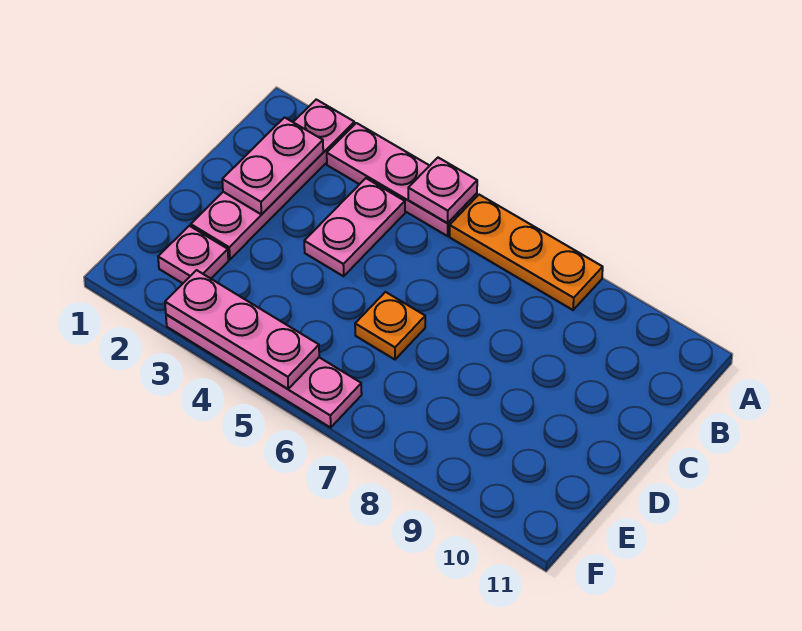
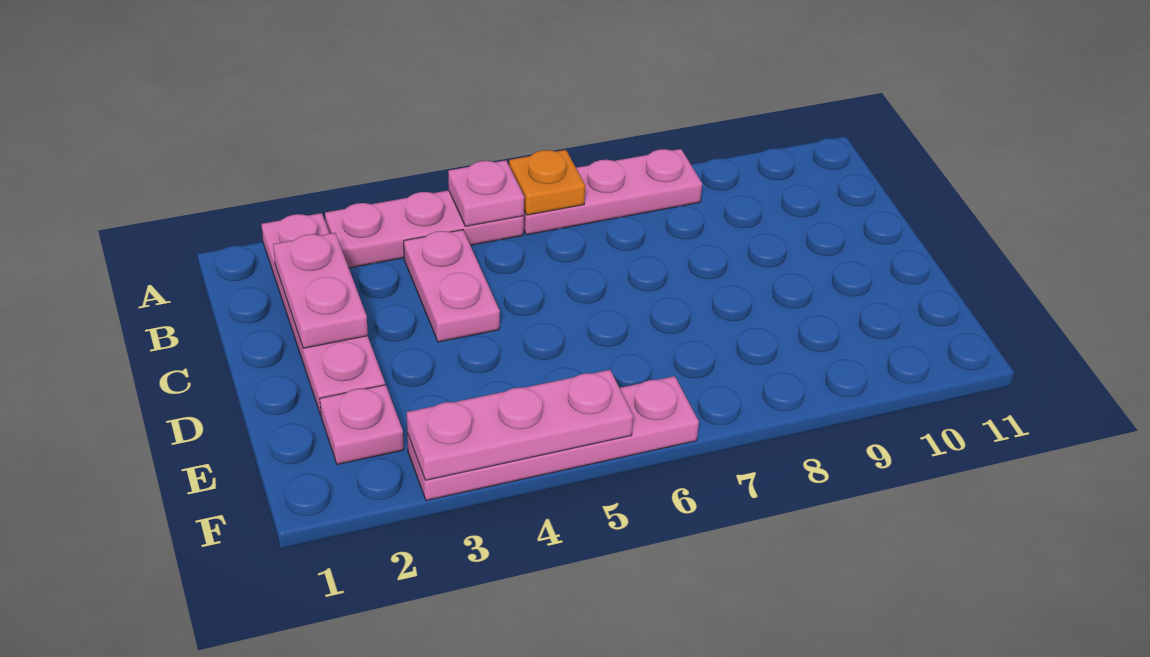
orange 1x3 plate [450,195,603,310] -> pink 1x3 plate [524,149,702,235]
orange 1x1 plate [355,292,425,359] -> orange 1x1 plate moved to [509,150,585,215]

